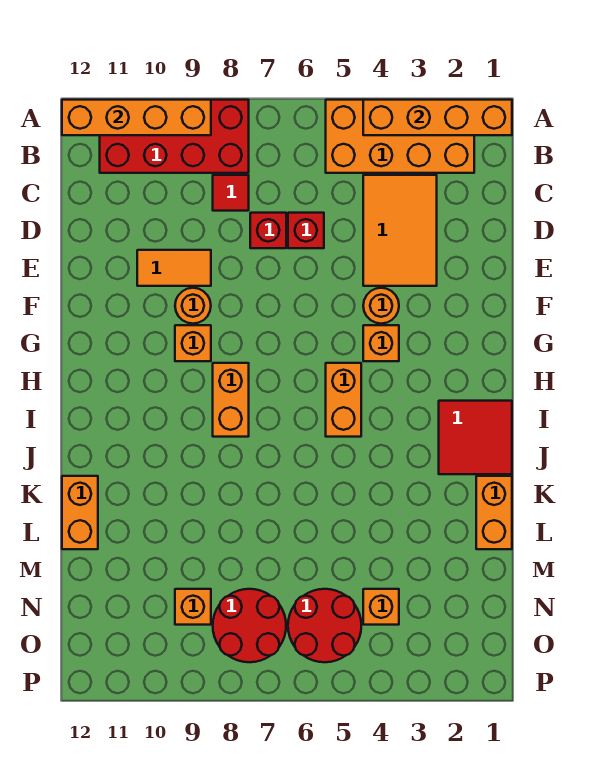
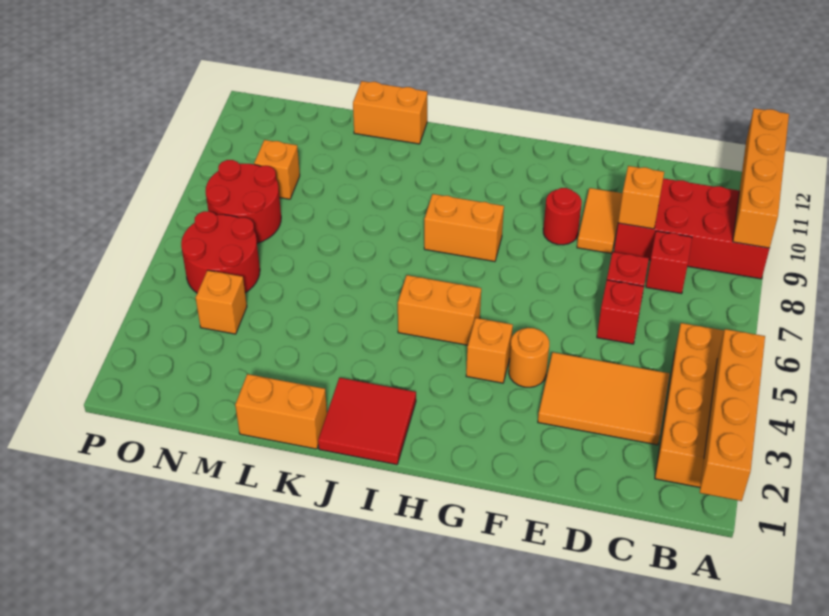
red 2x4 brick [100,100,249,173] -> red 2x4 brick turned to [614,178,770,279]
red 1x1 tile [213,175,249,211] -> red 1x1 brick [646,231,692,294]
orange 1x1 round brick [175,288,211,324] -> red 1x1 round brick [543,188,582,245]
orange 1x1 brick [175,325,211,361] -> orange 1x1 brick moved to [618,166,664,229]

